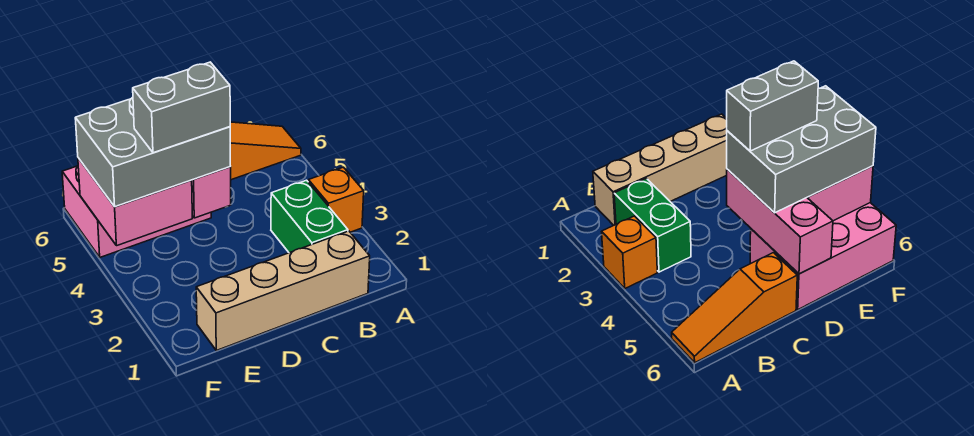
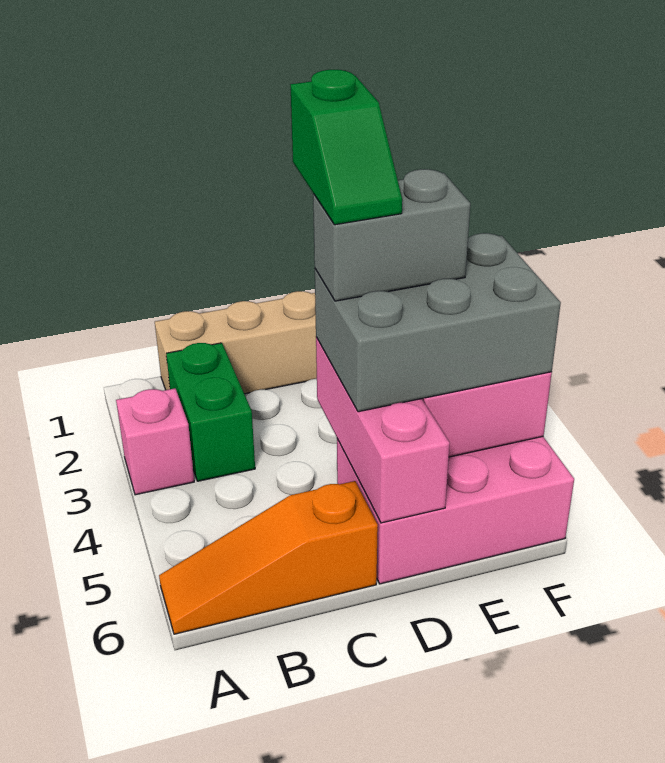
orange 1x1 brick [308,167,364,232] -> pink 1x1 brick [116,388,194,495]
none -> green 1x2 slope [291,70,402,225]

